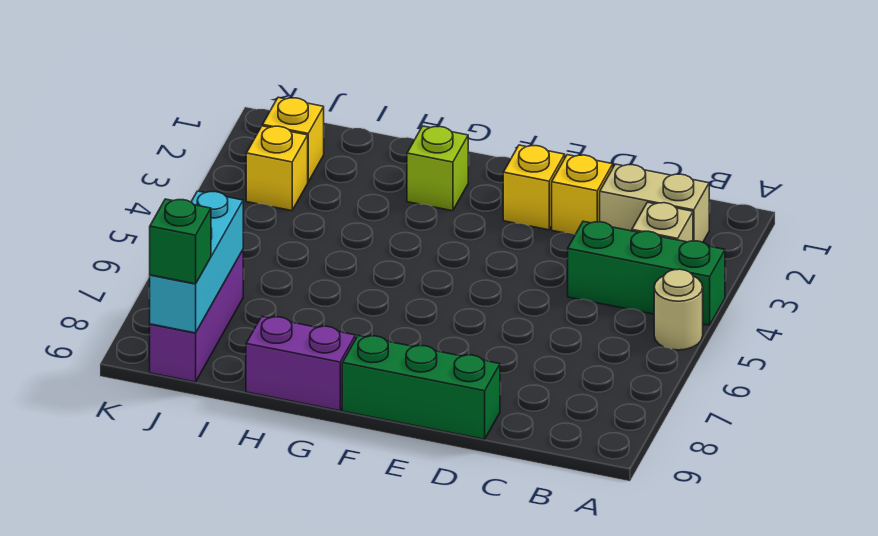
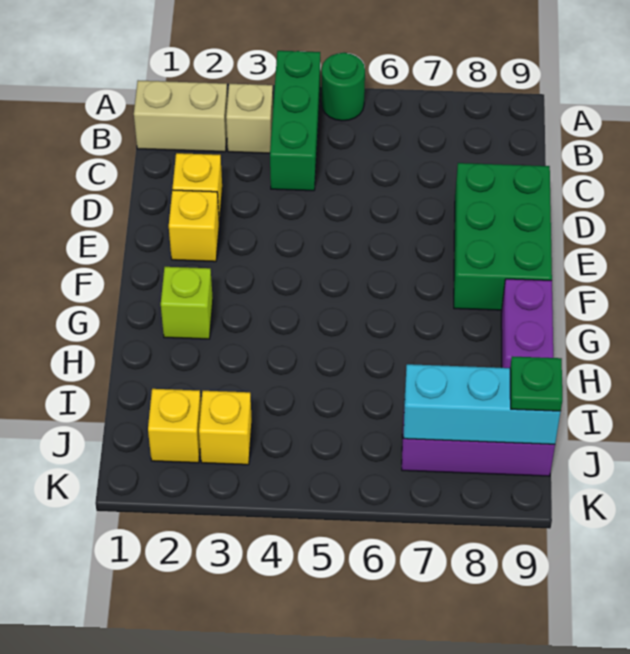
tan 1x1 round brick [654,269,703,350] -> green 1x1 round brick [322,53,365,121]
tan 1x2 brick [600,164,709,242] -> tan 1x2 brick turned to [134,81,228,152]
green 1x3 brick [342,336,500,439] -> green 2x3 brick [454,163,552,310]
green 1x1 brick [150,199,211,284] -> green 1x1 plate [510,356,562,411]

